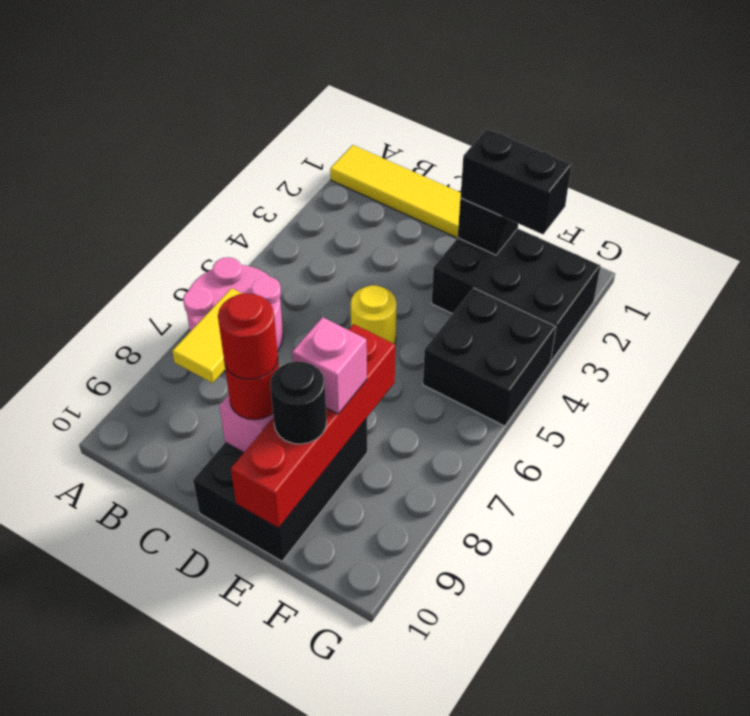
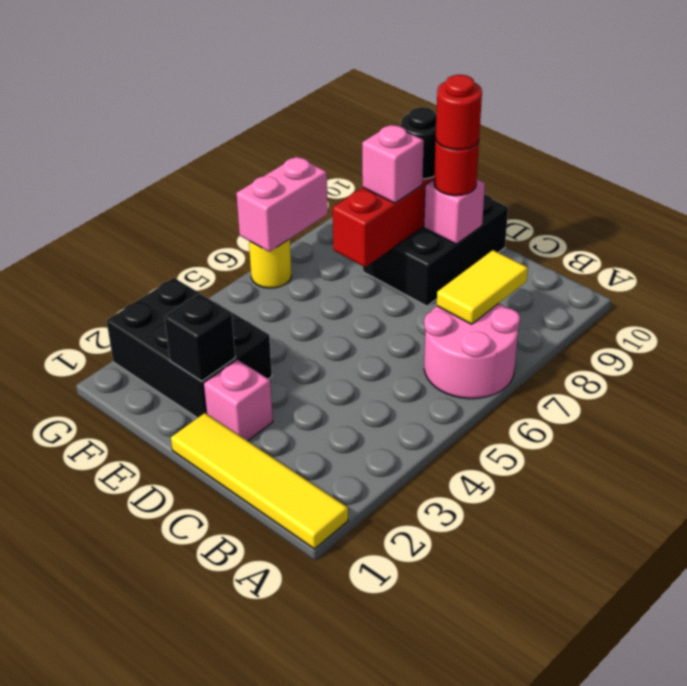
none -> pink 1x1 brick [204,360,273,441]
yellow 1x1 round brick [351,285,397,344] -> yellow 1x1 round brick moved to [249,239,291,288]
black 1x2 brick [460,129,572,234] -> none
black 2x2 brick [423,288,556,426] -> none
none -> pink 1x2 brick [236,157,328,252]

